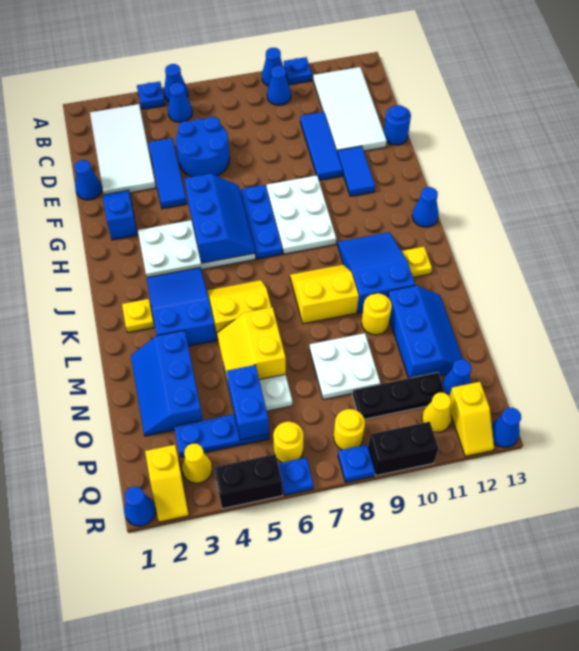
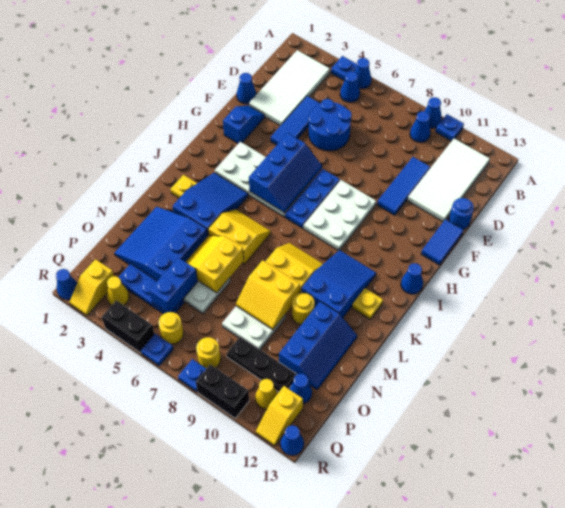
blue 1x2 tile [338,146,375,196] -> blue 1x2 tile moved to [421,219,463,265]
blue 2x3 slope [131,330,203,436] -> blue 3x3 slope [114,207,208,281]
none -> yellow 2x2 slope [236,260,300,330]

